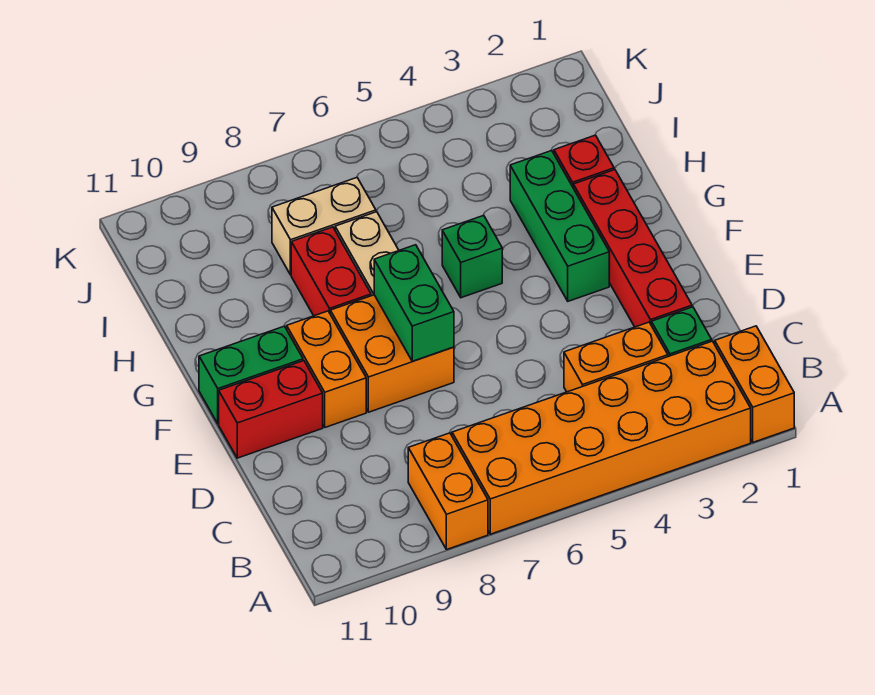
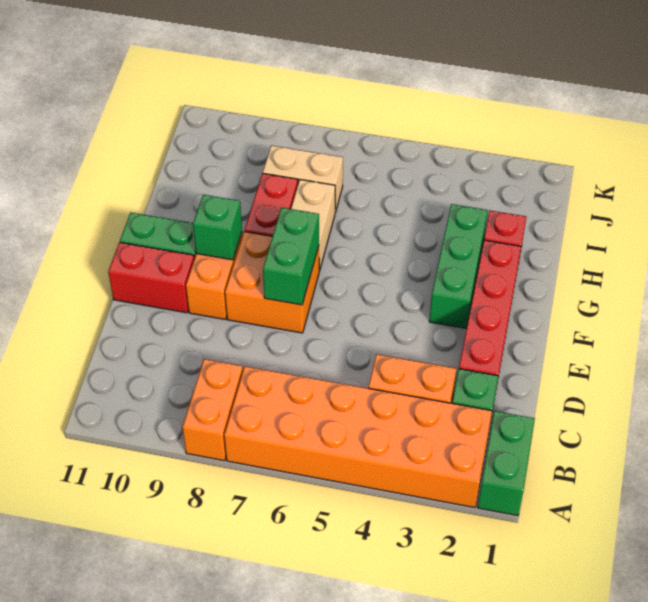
orange 1x2 brick [715,326,794,442] -> green 1x2 brick [478,411,535,516]
green 1x1 brick [442,215,502,298] -> green 1x1 brick moved to [193,195,242,260]

